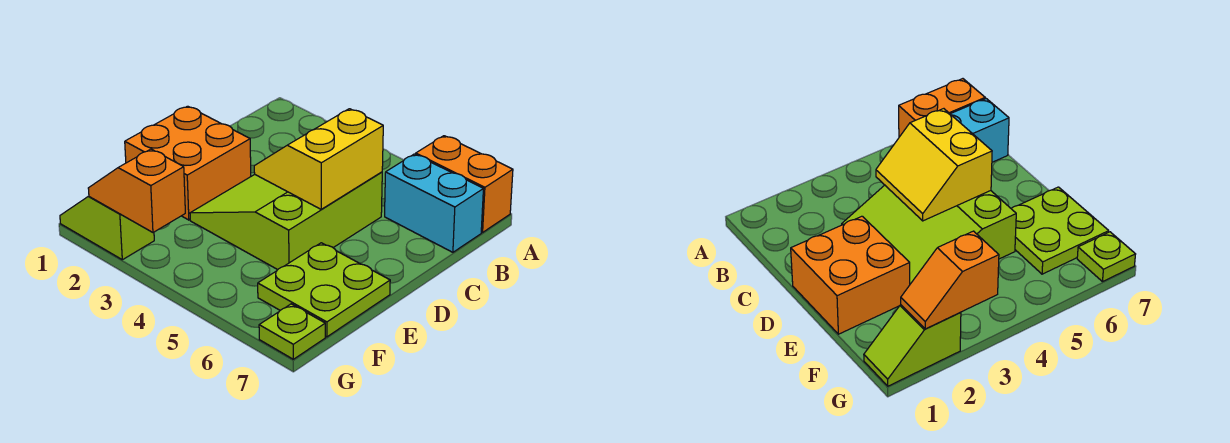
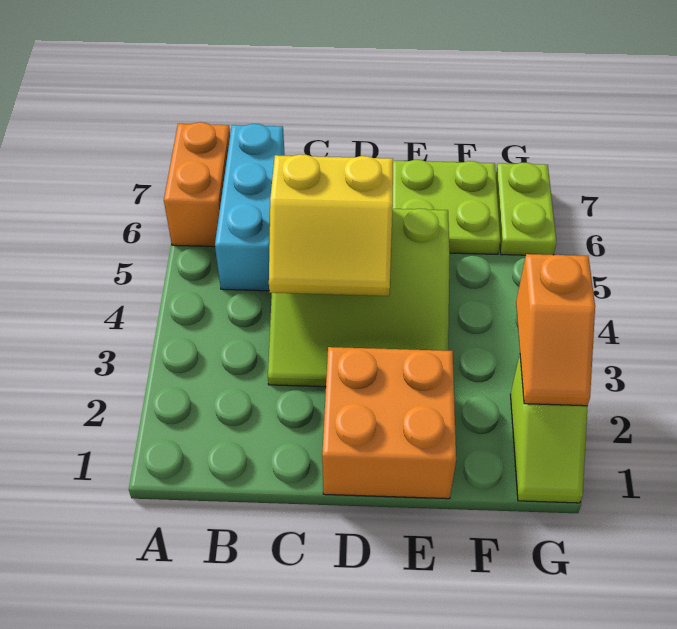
cyan 1x2 brick [385,154,483,252] -> cyan 1x3 brick [215,124,285,291]
lime 1x1 plate [259,304,325,359] -> lime 1x2 plate [496,163,557,255]

